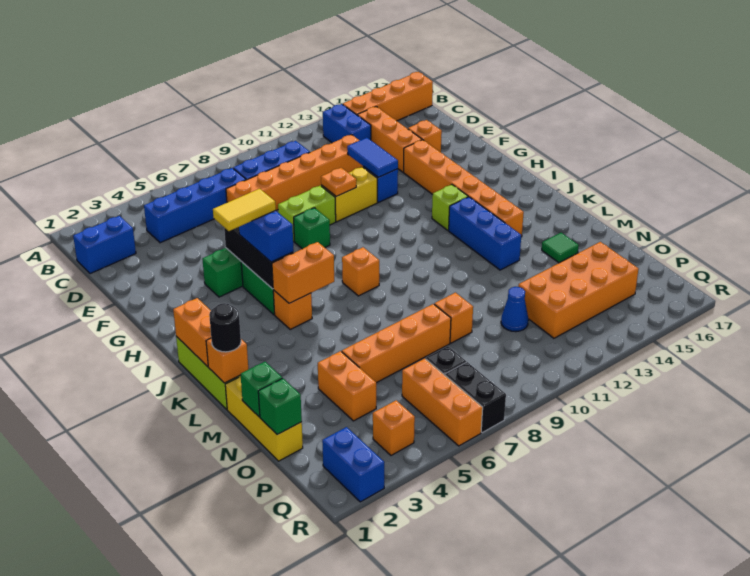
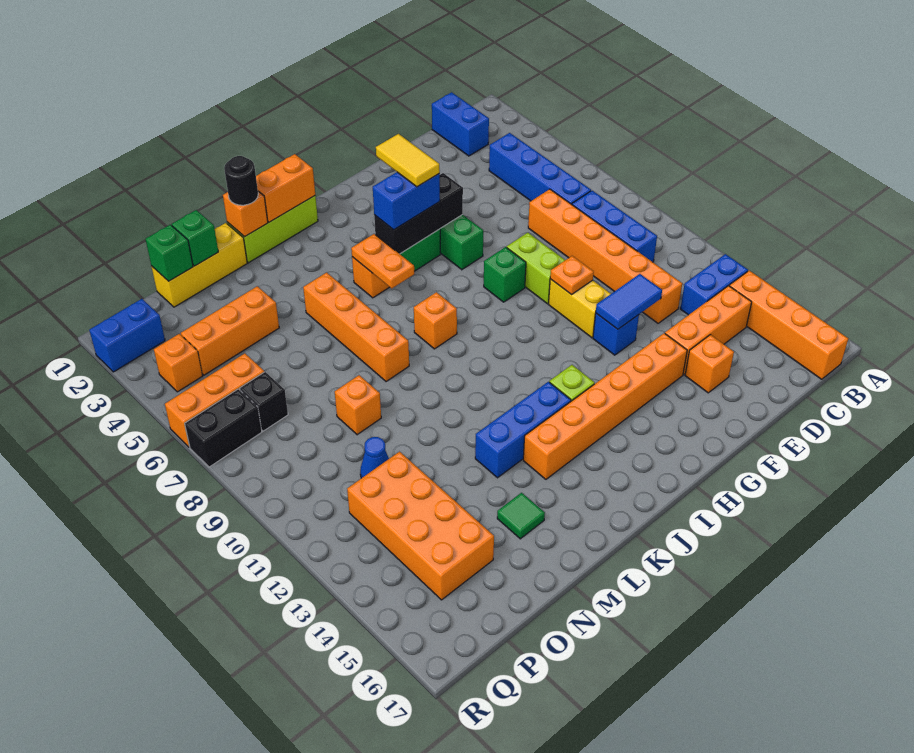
orange 1x2 brick [272,242,334,303] -> orange 1x2 plate [351,234,414,288]
orange 1x2 brick [318,351,376,421] -> orange 1x3 brick [181,286,279,375]
orange 1x4 brick [342,304,451,383] -> orange 1x4 brick moved to [303,272,409,382]

